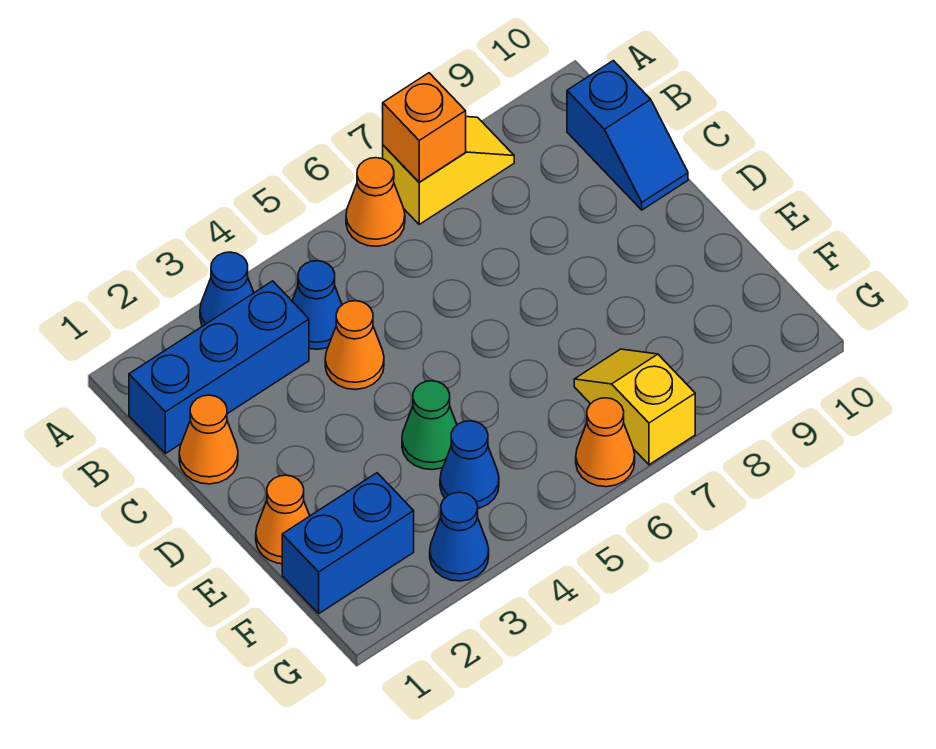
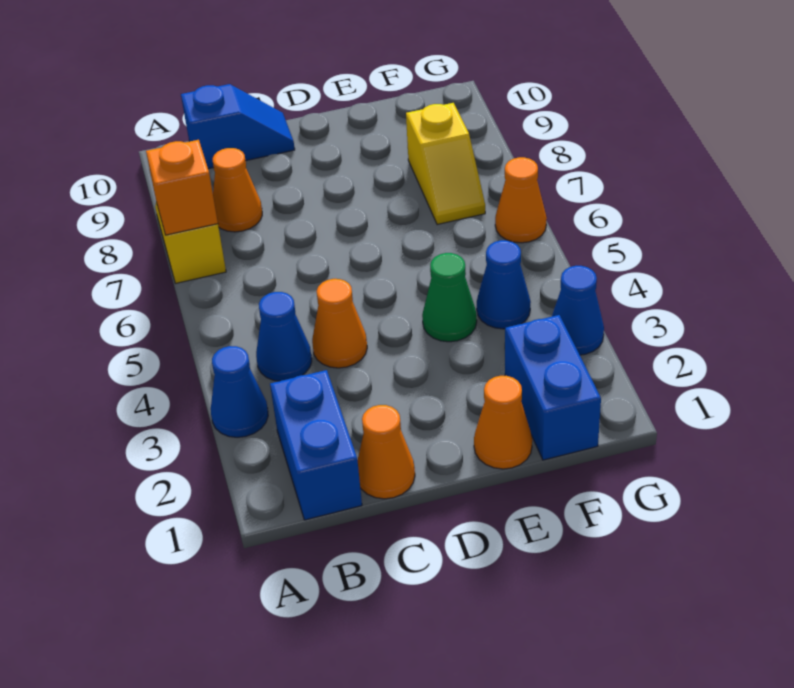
orange 1x1 cone [346,158,405,246] -> orange 1x1 cone moved to [213,148,262,232]
blue 1x3 brick [129,281,309,454] -> blue 1x2 brick [270,370,362,520]
yellow 1x2 slope [574,349,695,465] -> yellow 1x2 slope turned to [406,103,485,225]

